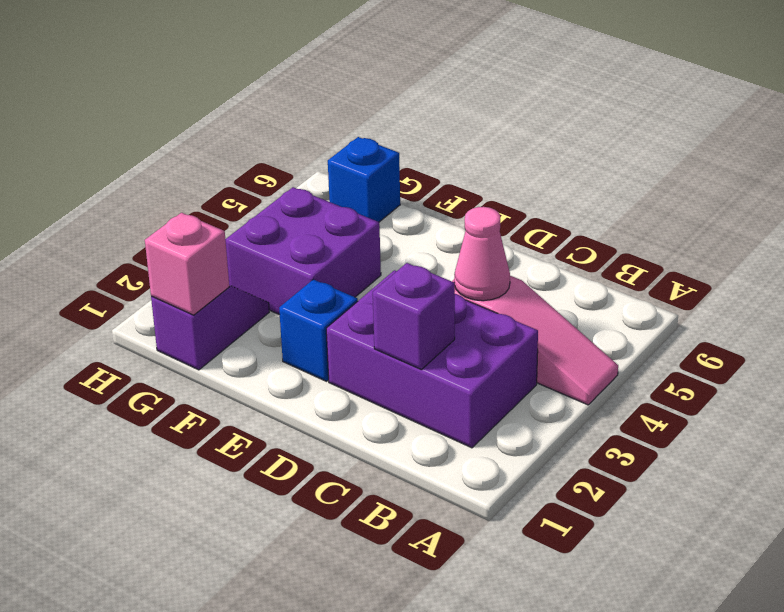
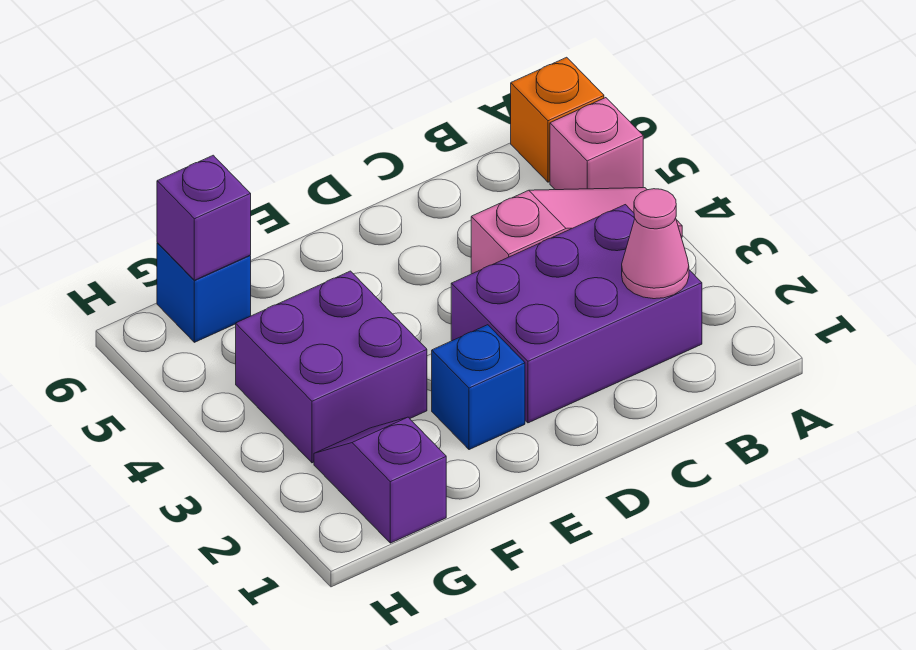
none -> orange 1x1 brick [511,57,604,182]
purple 1x1 brick [373,263,455,370] -> purple 1x1 brick moved to [157,155,251,280]
pink 1x1 cone [454,207,510,301] -> pink 1x1 cone moved to [622,189,689,299]
pink 1x1 brick [145,213,229,315] -> pink 1x1 brick moved to [550,98,643,190]

